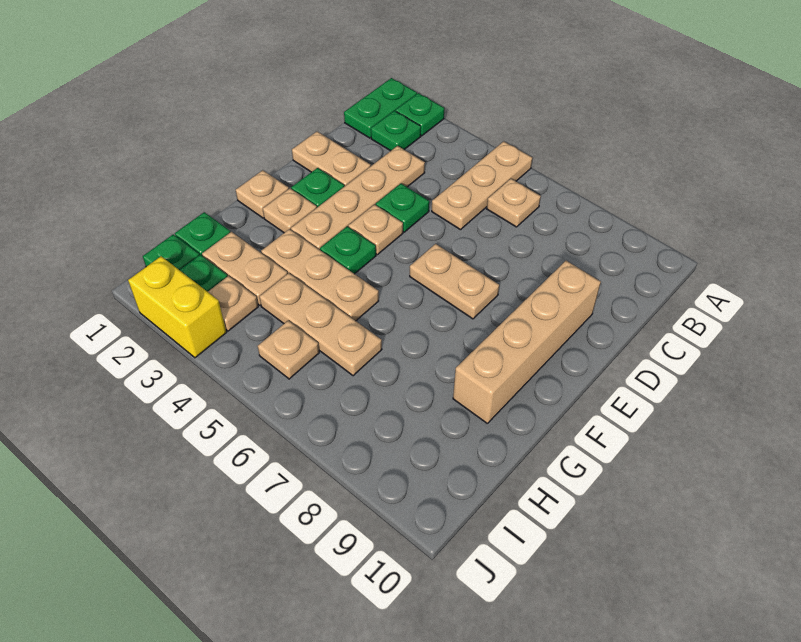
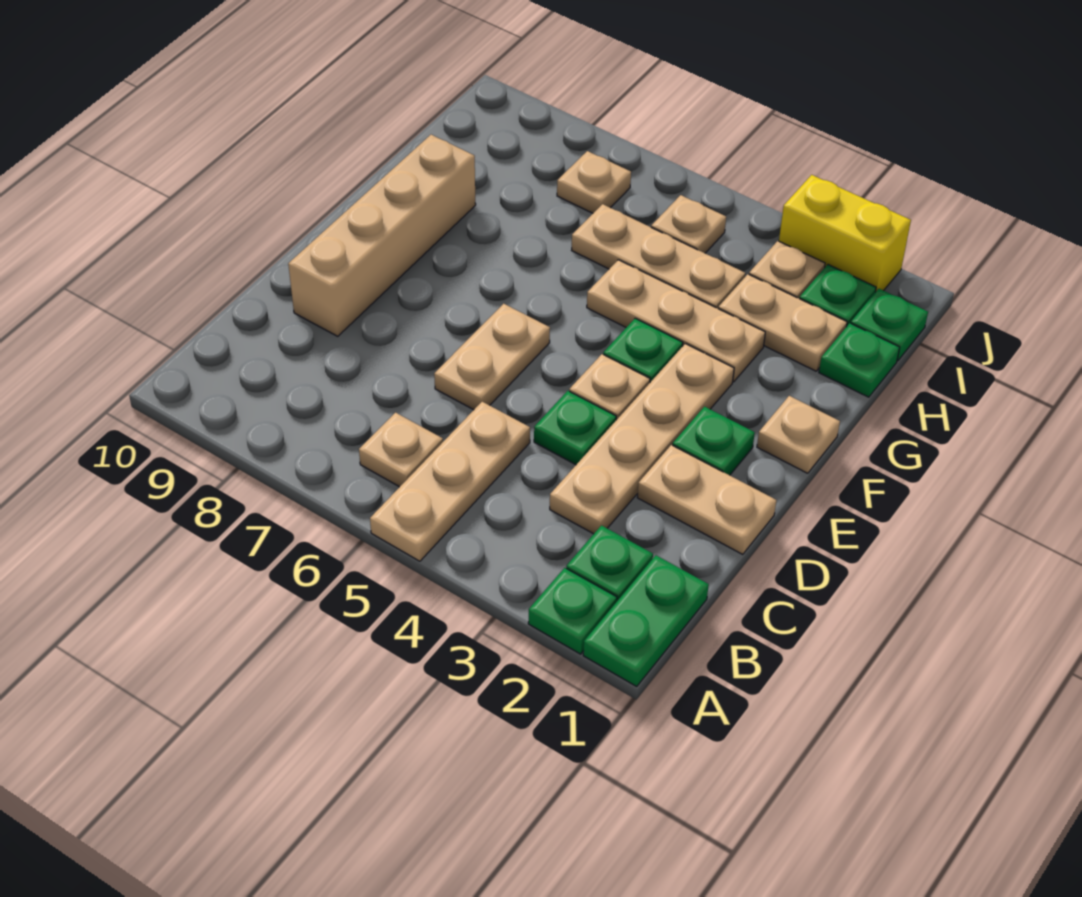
tan 1x2 plate [410,244,499,319] -> tan 1x2 plate turned to [434,304,550,410]
tan 1x1 plate [263,189,317,233] -> tan 1x1 plate moved to [557,151,631,213]

